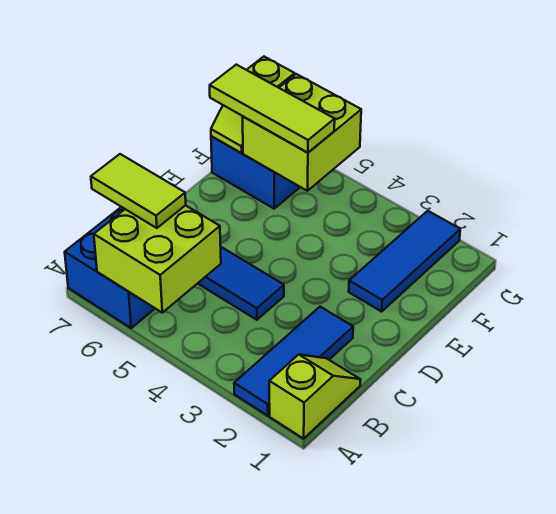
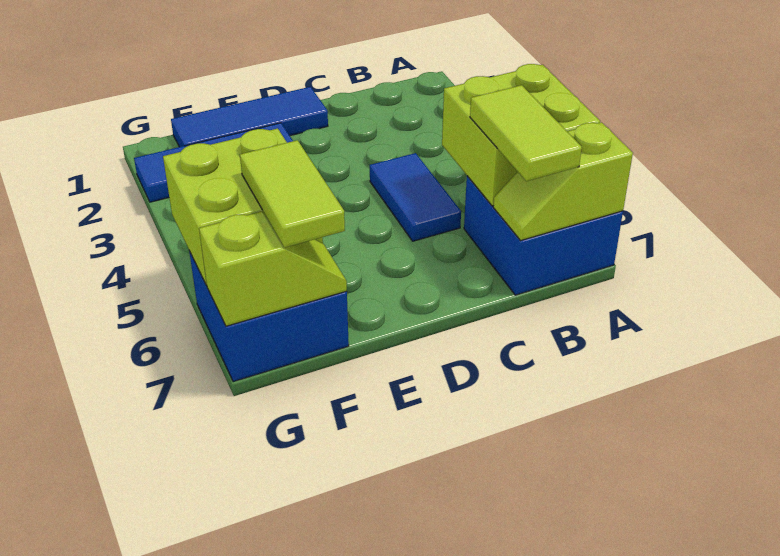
lime 1x2 slope [269,355,361,439] -> lime 1x2 slope moved to [493,122,633,240]
blue 1x3 tile [234,307,353,416] -> blue 1x3 tile moved to [171,87,328,147]
lime 1x3 tile [210,65,335,153] -> lime 1x2 tile [240,140,345,248]

